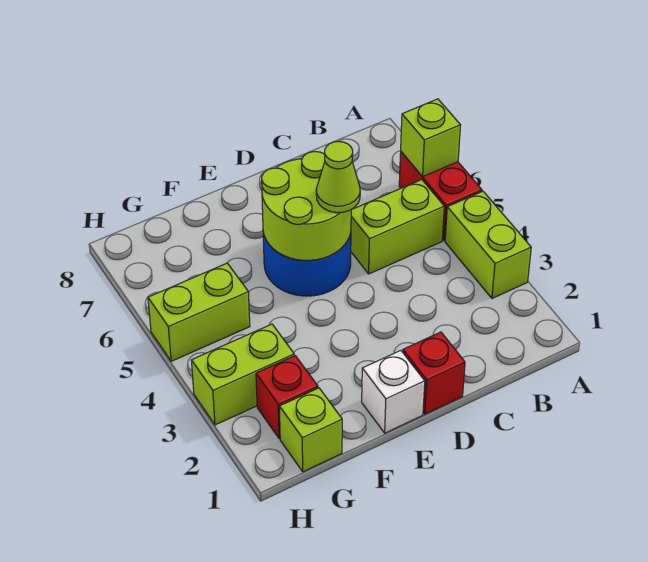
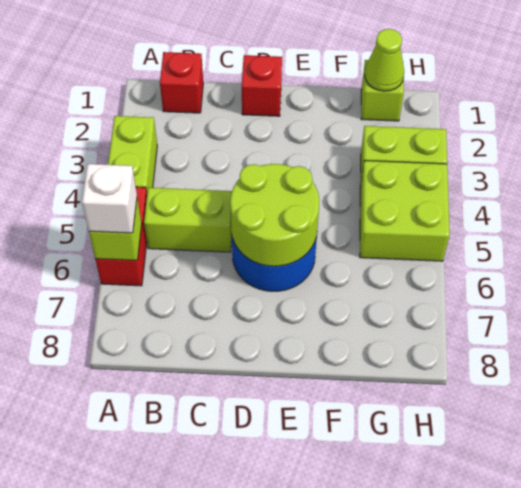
lime 1x1 cone [316,141,360,213] -> lime 1x1 cone moved to [365,29,404,91]
white 1x1 brick [362,351,425,433] -> white 1x1 brick moved to [82,164,137,233]
red 1x1 brick [256,356,318,439] -> red 1x1 brick moved to [160,52,203,113]
lime 1x2 brick [148,263,250,361] -> lime 2x2 brick [360,161,450,261]

